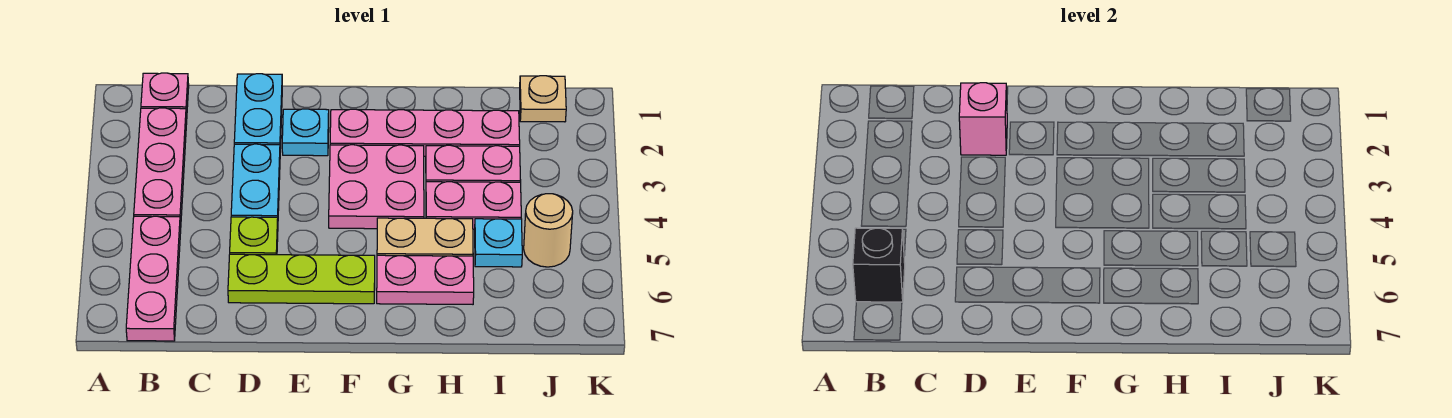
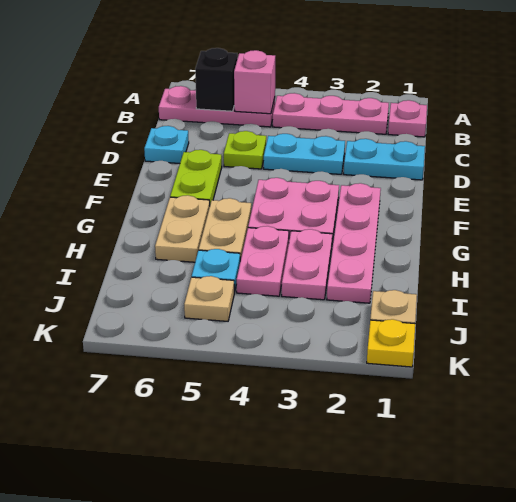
pink 1x1 brick [959,83,1007,155] -> pink 1x1 brick moved to [234,50,275,114]
lime 1x3 plate [228,254,375,304] -> lime 1x2 plate [170,150,222,204]
cyan 1x1 plate [282,109,329,156] -> cyan 1x1 plate moved to [144,126,189,163]
pink 1x2 plate [377,255,474,304] -> tan 1x2 plate [155,195,210,262]
tan 1x1 round brick [524,194,573,267] -> tan 1x1 plate [184,276,234,321]
none -> yellow 1x1 plate [367,319,415,367]

